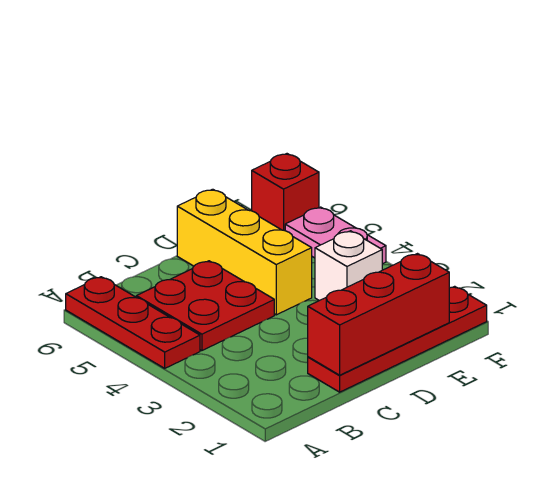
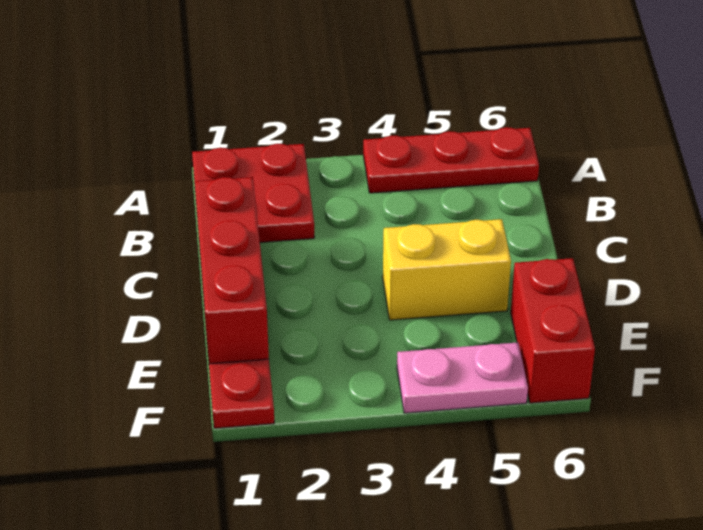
red 2x2 plate [136,261,274,351] -> red 2x2 plate moved to [192,144,314,242]
yellow 1x3 brick [177,189,312,315] -> yellow 1x2 brick [383,219,511,320]
white 1x1 brick [315,231,382,301] -> none
red 1x1 brick [252,154,319,231] -> red 1x2 brick [511,258,595,403]

